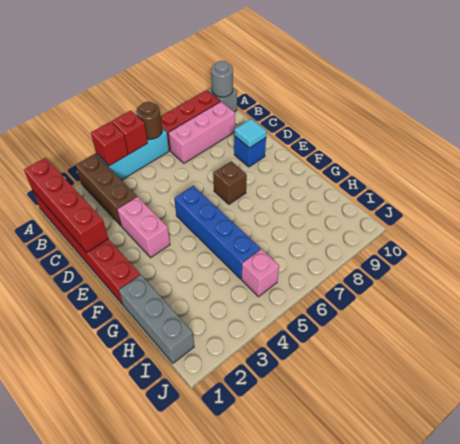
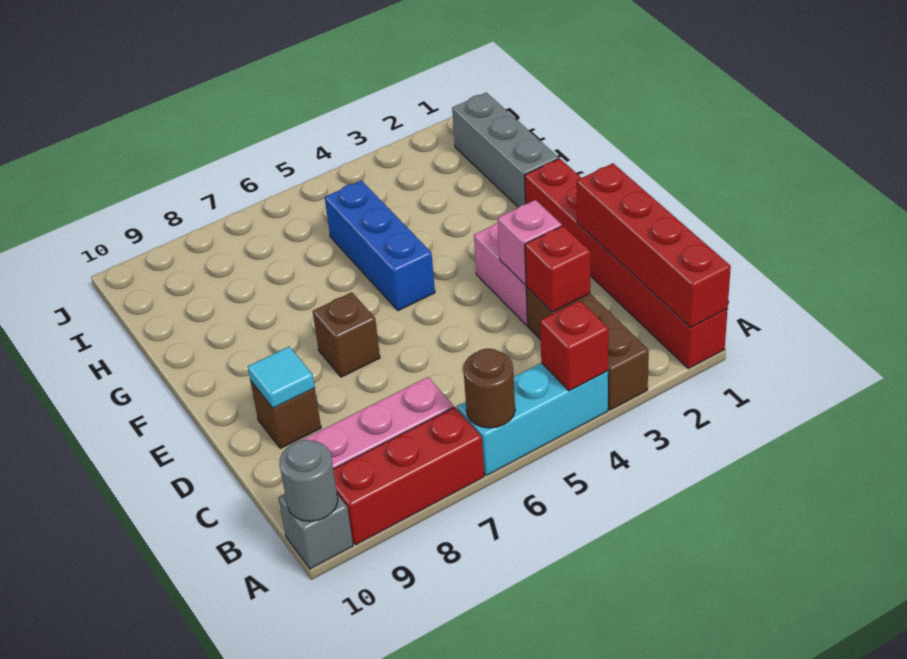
red 1x1 brick [112,111,148,154] -> red 1x1 brick moved to [525,226,590,312]
blue 1x1 brick [234,136,266,167] -> brown 1x1 brick [250,381,321,448]
blue 1x4 brick [174,186,261,279] -> blue 1x3 brick [325,180,435,311]
pink 1x1 brick [242,249,279,297] -> pink 1x1 brick moved to [498,200,562,285]

